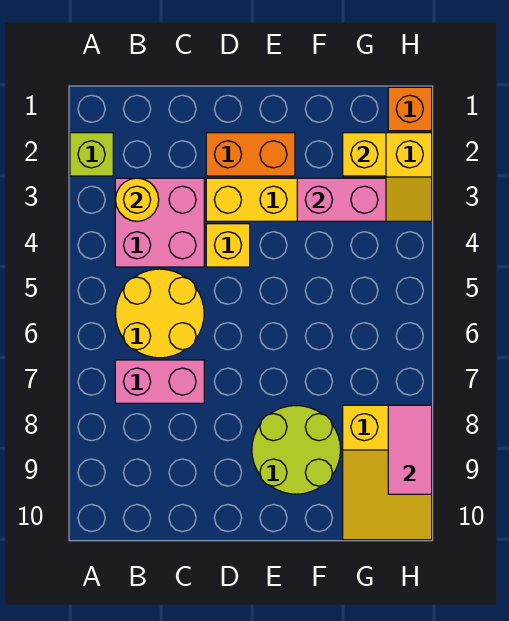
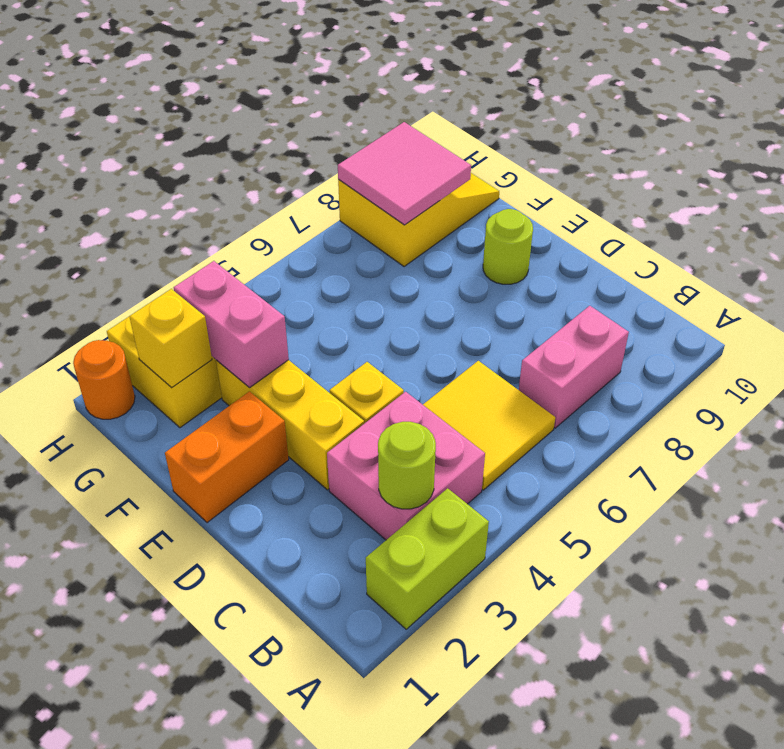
lime 1x1 brick [70,133,113,176] -> lime 1x2 brick [366,488,489,629]
yellow 1x1 round brick [115,178,159,221] -> lime 1x1 round brick [378,422,436,509]
yellow 2x2 round brick [115,269,204,358] -> yellow 2x2 tile [423,361,555,490]
pink 1x2 brick [115,360,204,403] -> pink 1x2 brick turned to [519,306,629,428]
orange 1x2 brick [206,133,295,176] -> orange 1x2 brick turned to [165,391,289,523]
lime 2x2 round brick [252,406,341,494] -> lime 1x1 round brick [483,209,533,284]
orange 1x1 brick [388,87,432,131] -> orange 1x1 round brick [73,340,135,419]
pink 1x2 tile [388,405,432,494] -> pink 2x2 tile [338,122,471,225]

